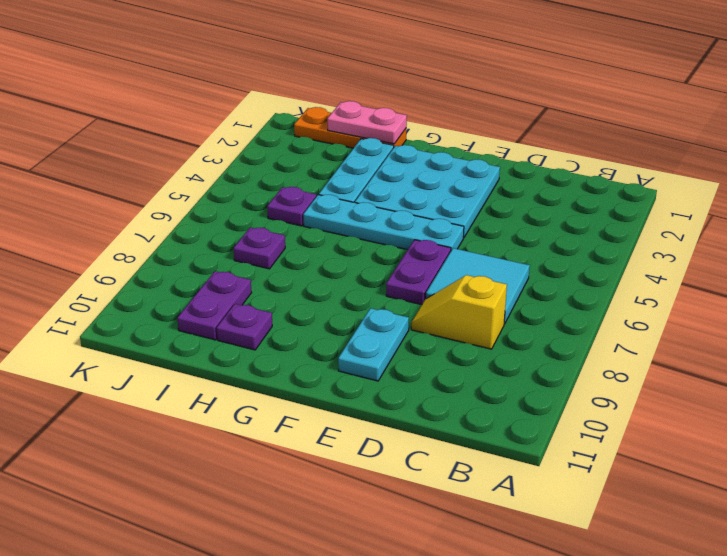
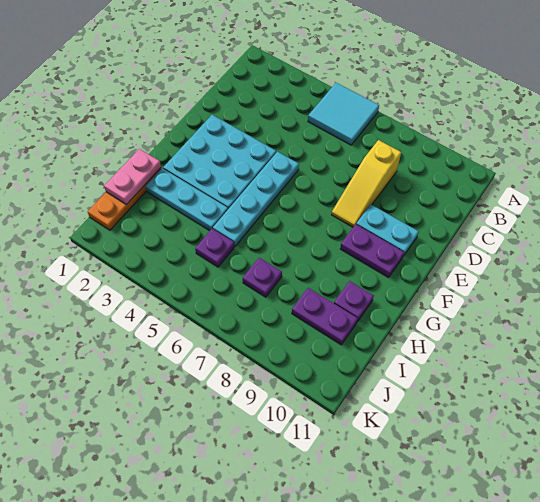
cyan 2x2 tile [426,248,530,324] -> cyan 2x2 tile moved to [308,83,379,145]
yellow 1x2 slope [411,275,507,349] -> yellow 1x3 slope [332,140,401,227]
purple 1x2 plate [386,240,451,305] -> purple 1x2 plate moved to [340,224,404,277]

